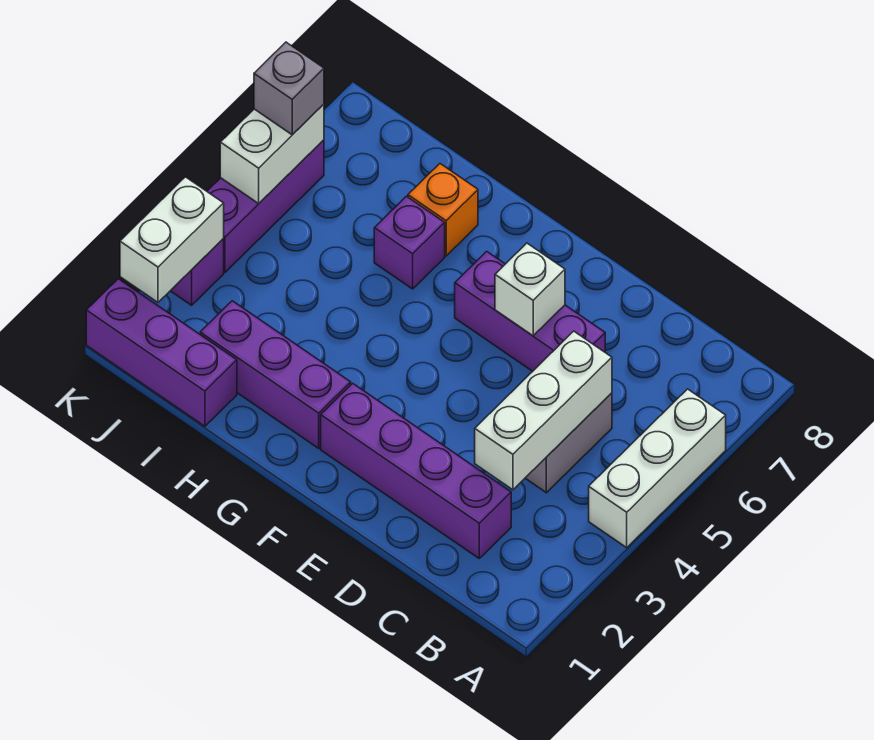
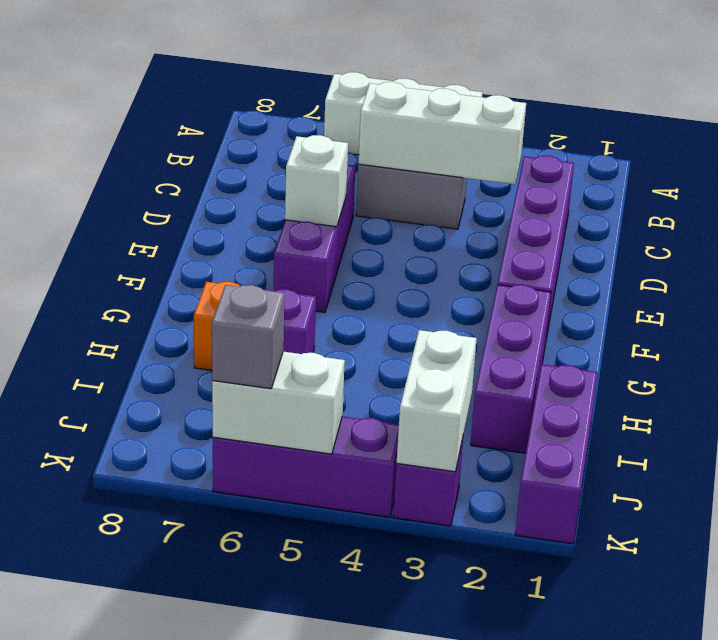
white 1x2 brick [120,177,224,302] -> white 1x2 brick turned to [397,330,477,472]

